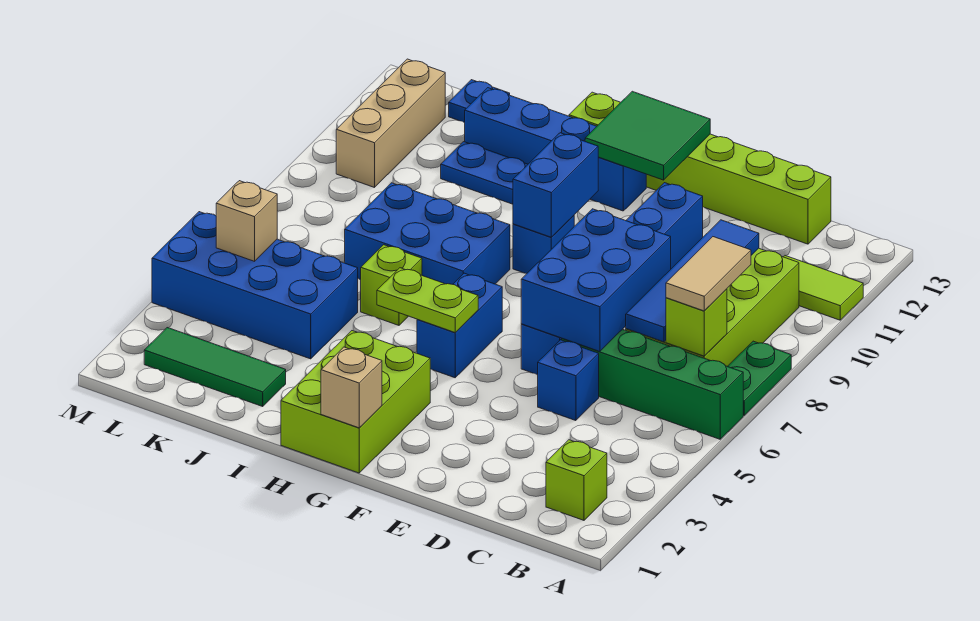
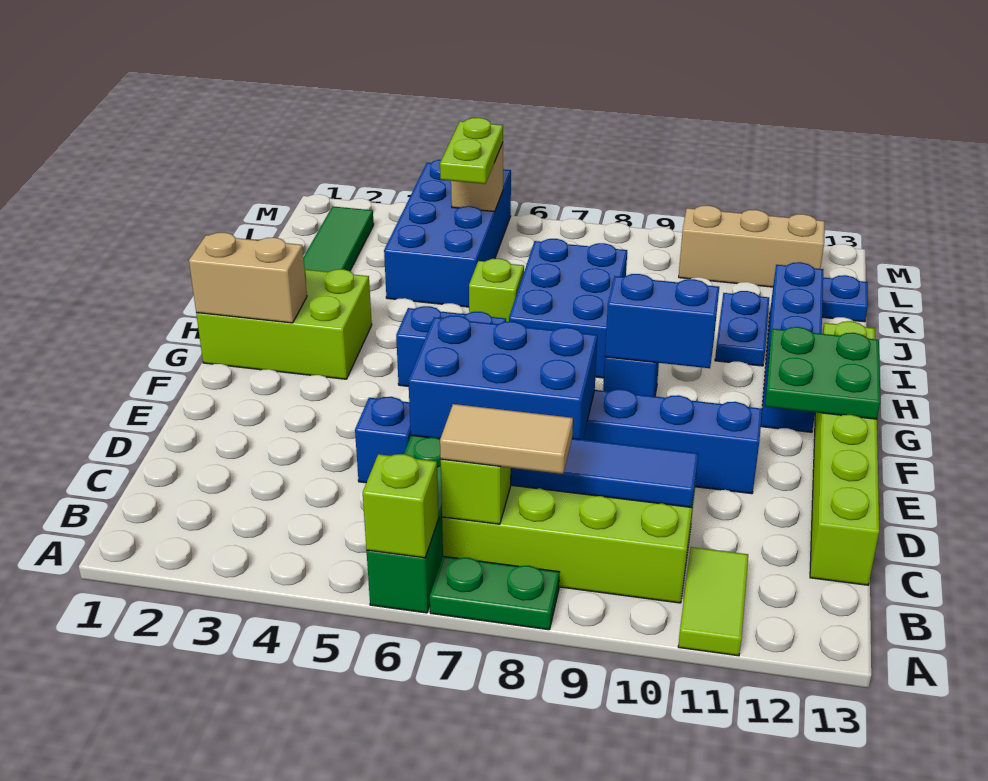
lime 1x1 brick [546,440,607,520] -> lime 1x1 brick moved to [363,454,439,558]
green 2x2 tile [585,91,710,180] -> green 2x2 plate [765,327,880,419]
tan 1x1 brick [321,347,382,428] -> tan 1x2 brick [189,233,307,323]
lime 1x2 plate [377,268,478,333] -> lime 1x2 plate moved to [440,118,503,184]

